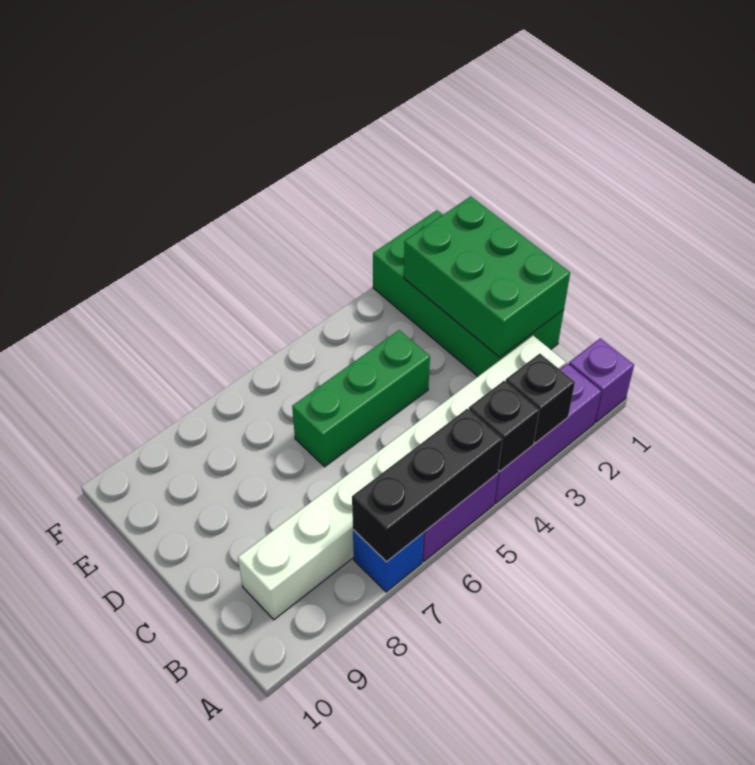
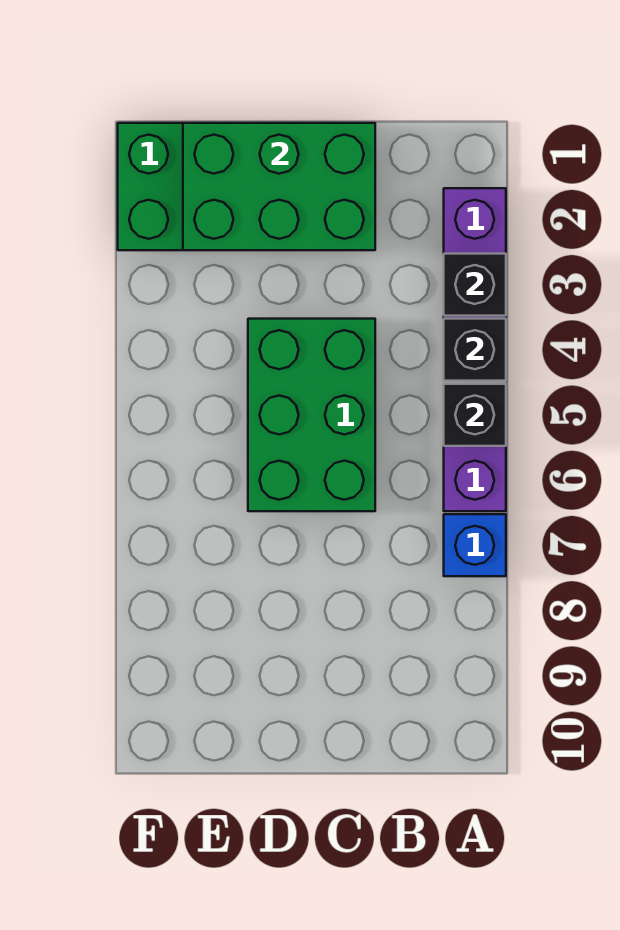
purple 1x1 brick [569,338,634,422] -> none
black 1x3 brick [352,409,503,562] -> black 1x1 brick [444,384,506,446]
white 1x8 brick [238,336,566,620] -> none
green 1x3 brick [292,330,430,467] -> green 2x3 brick [248,319,375,511]

